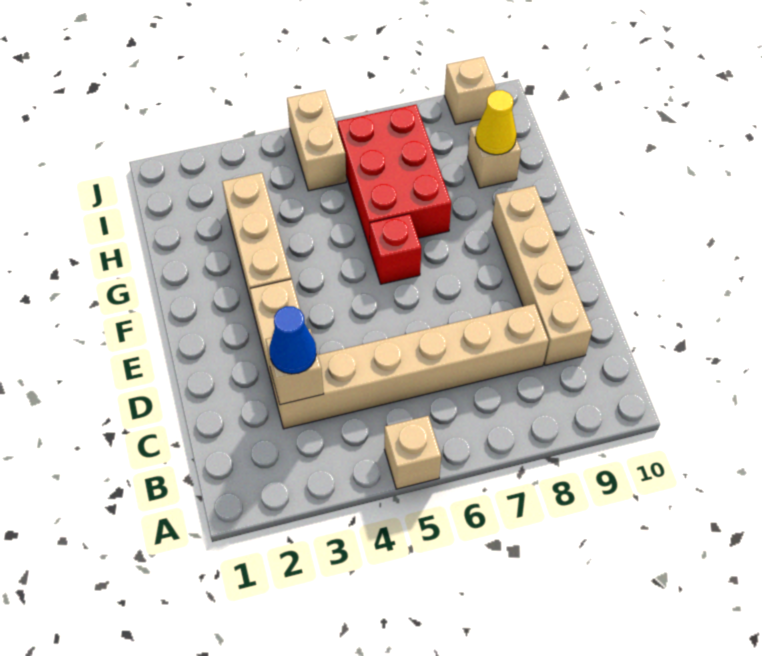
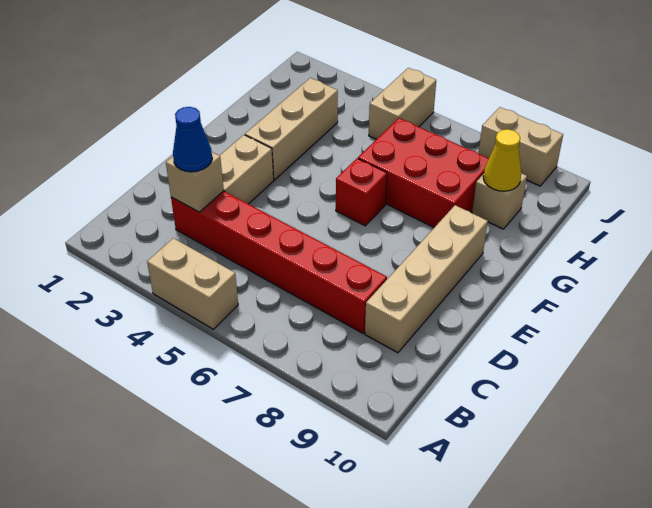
tan 1x1 brick [385,416,441,489] -> tan 1x2 brick [147,238,238,329]
tan 1x6 brick [270,304,549,429] -> red 1x6 brick [171,191,387,333]
red 2x3 brick [337,105,451,249] -> red 2x3 brick turned to [358,118,489,227]
tan 1x1 brick [444,57,495,125] -> tan 1x2 brick [478,107,563,186]

